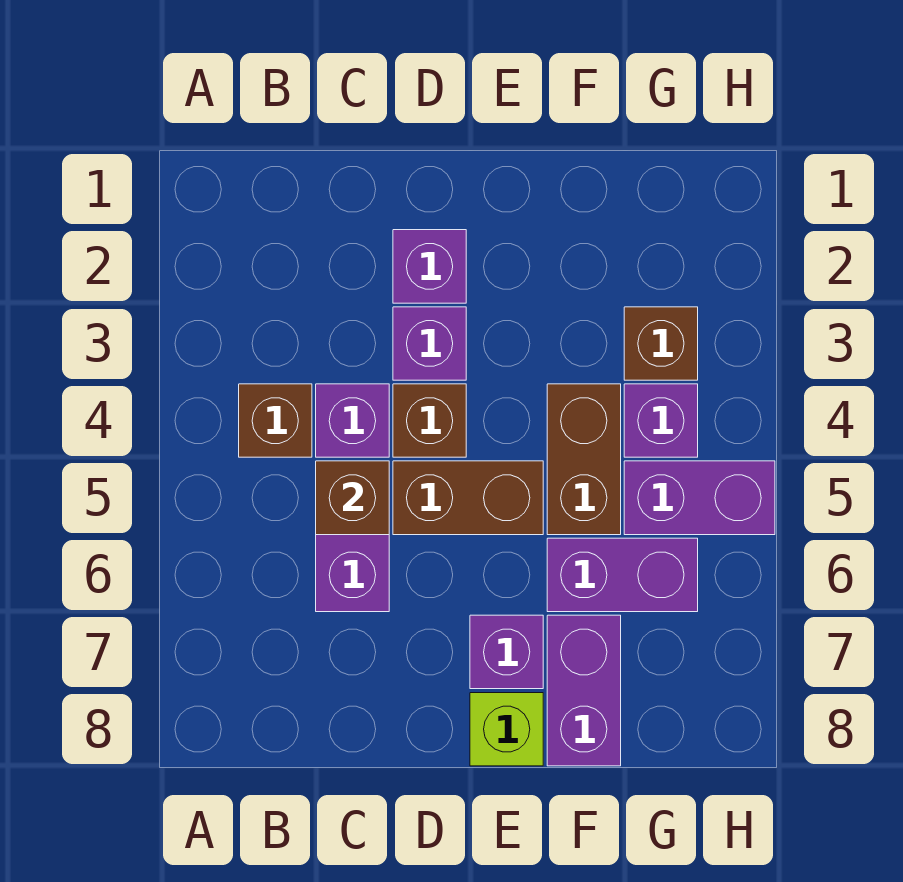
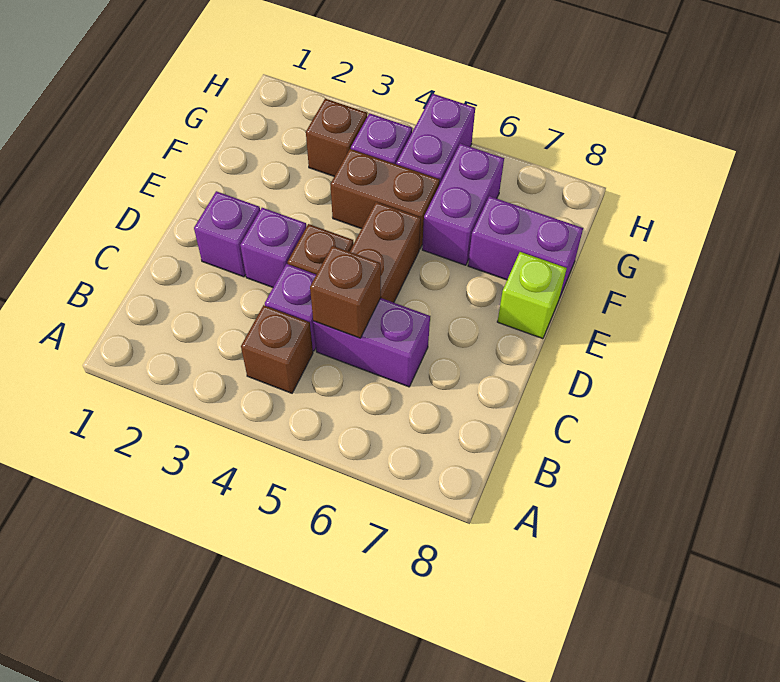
purple 1x1 brick [470,615,543,689] -> none

